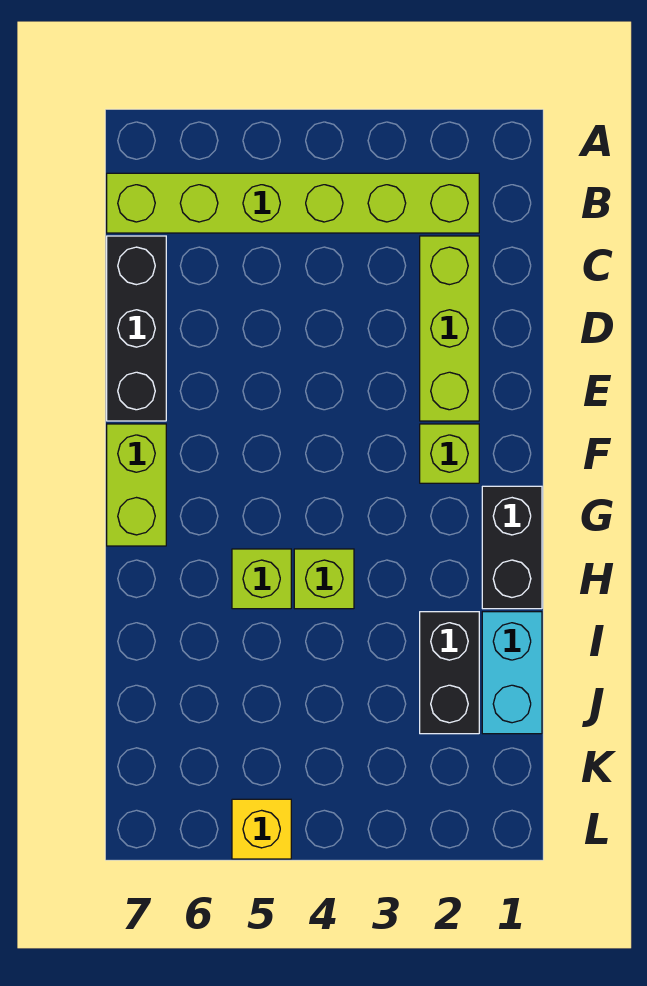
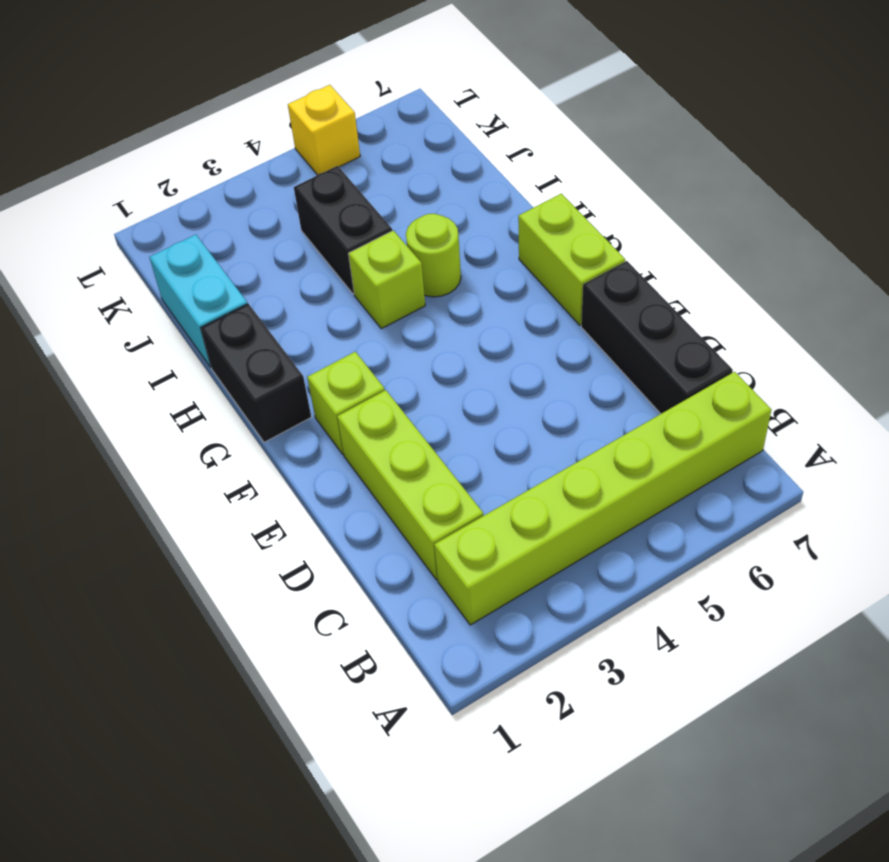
lime 1x1 brick [232,549,291,609] -> lime 1x1 round brick [406,214,461,297]
black 1x2 brick [420,612,479,734] -> black 1x2 brick moved to [294,166,392,294]

